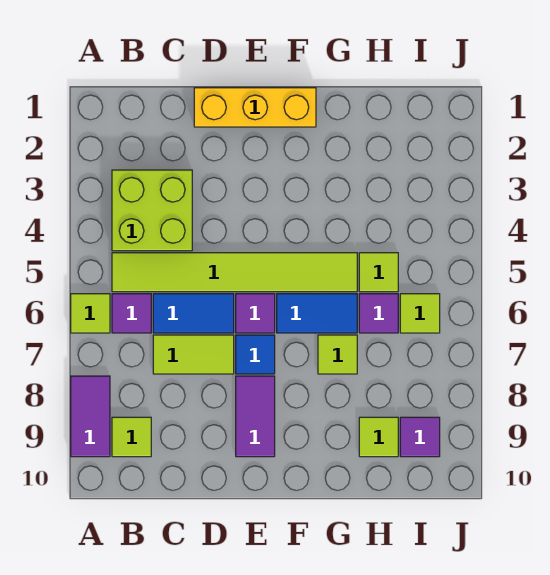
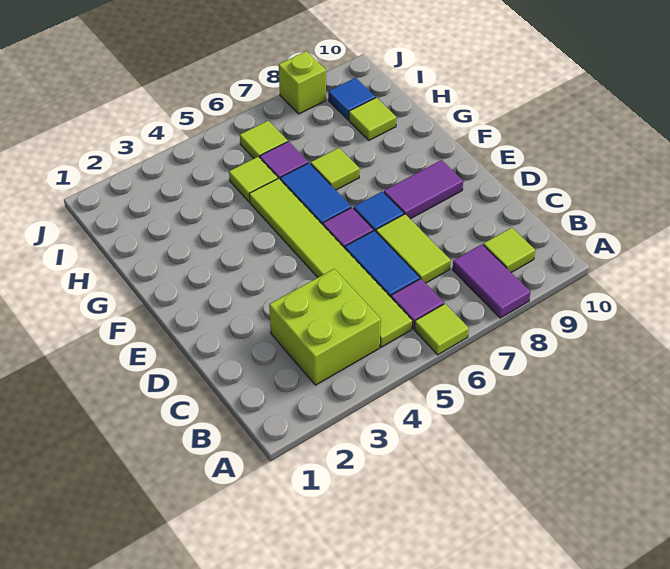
purple 1x2 tile [71,376,110,457] -> purple 1x2 tile turned to [452,244,531,318]
yellow 1x3 brick [194,88,316,127] -> none
purple 1x1 tile [400,417,440,457] -> blue 1x1 tile [328,78,375,120]
none -> lime 1x1 brick [279,51,326,114]

